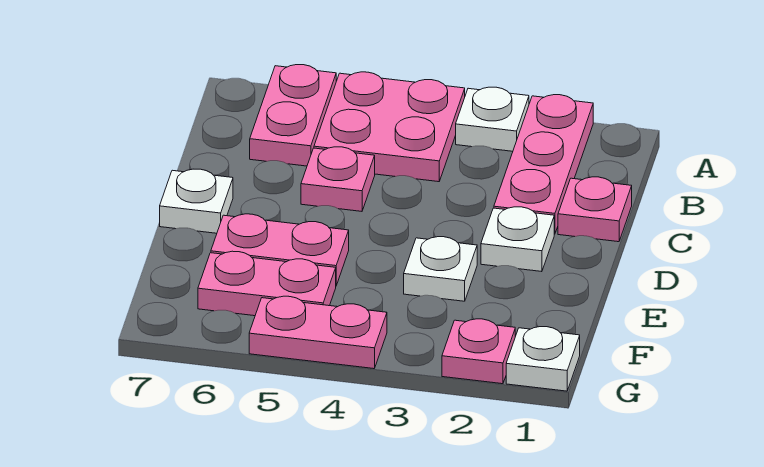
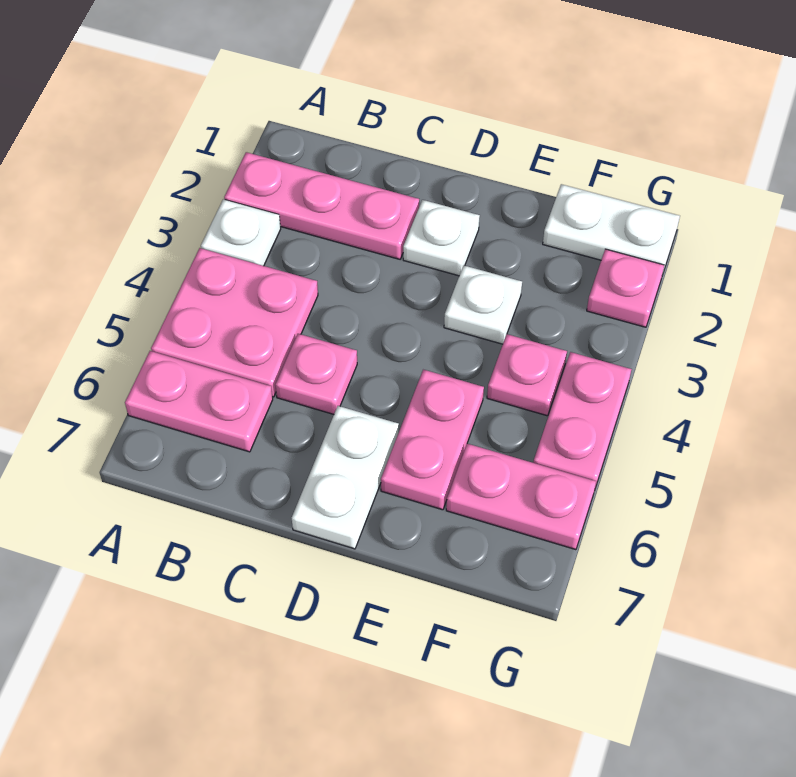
pink 1x1 plate [558,177,632,242] -> pink 1x1 plate moved to [487,334,567,416]
white 1x1 plate [160,169,233,233] -> white 1x2 plate [292,406,399,549]
pink 1x2 plate [198,251,336,316] -> pink 1x2 plate turned to [446,444,596,550]
white 1x1 plate [506,327,580,391] -> white 1x2 plate [543,184,680,275]

